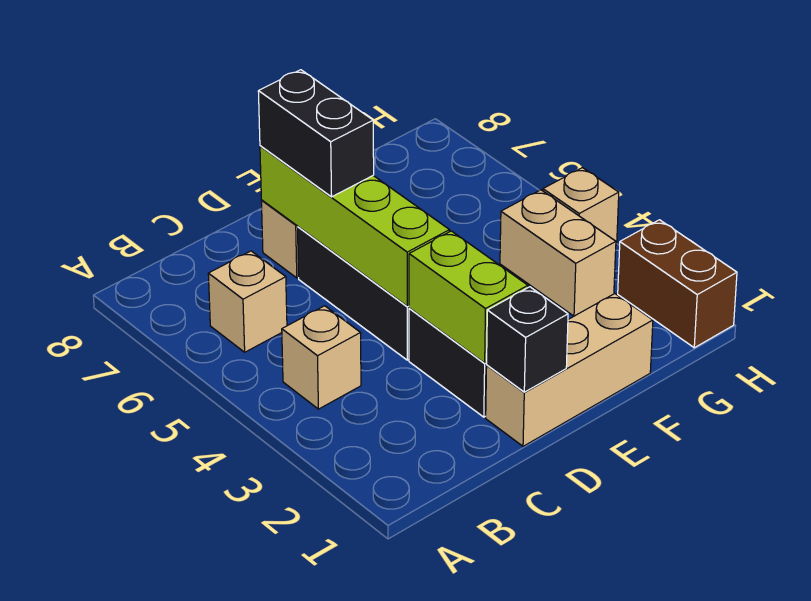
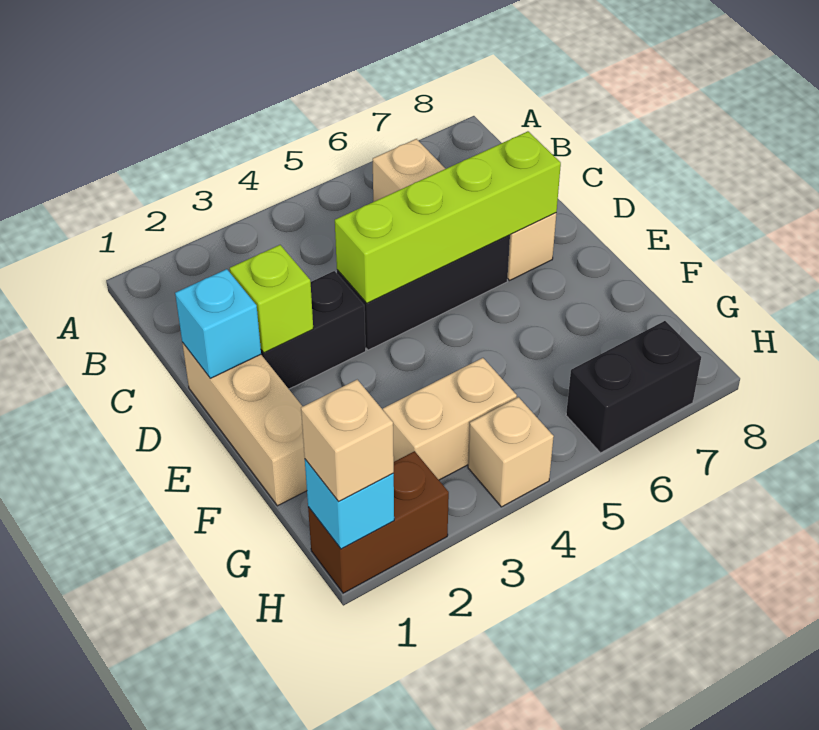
tan 1x1 brick [282,306,361,409] -> tan 1x1 brick moved to [301,380,394,502]
black 1x1 brick [487,287,568,392] -> cyan 1x1 brick [175,269,261,378]
lime 1x2 brick [409,231,528,363] -> lime 1x1 brick [230,245,313,353]
black 1x2 brick [258,70,374,197] -> black 1x2 brick moved to [566,321,701,453]
none -> cyan 1x1 brick [305,459,394,549]

